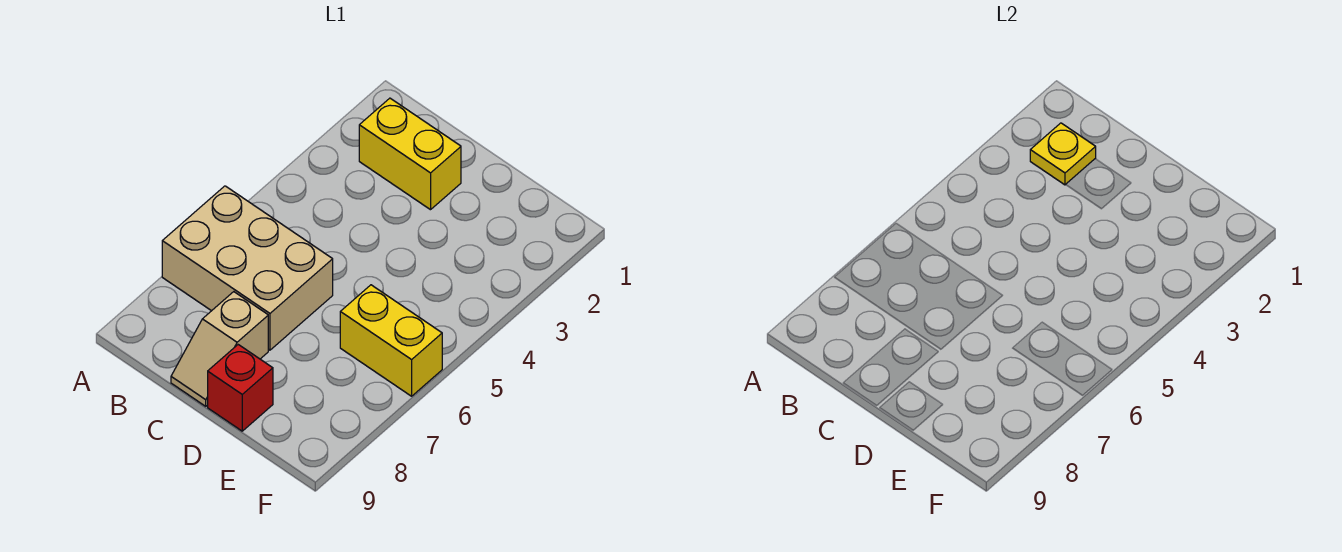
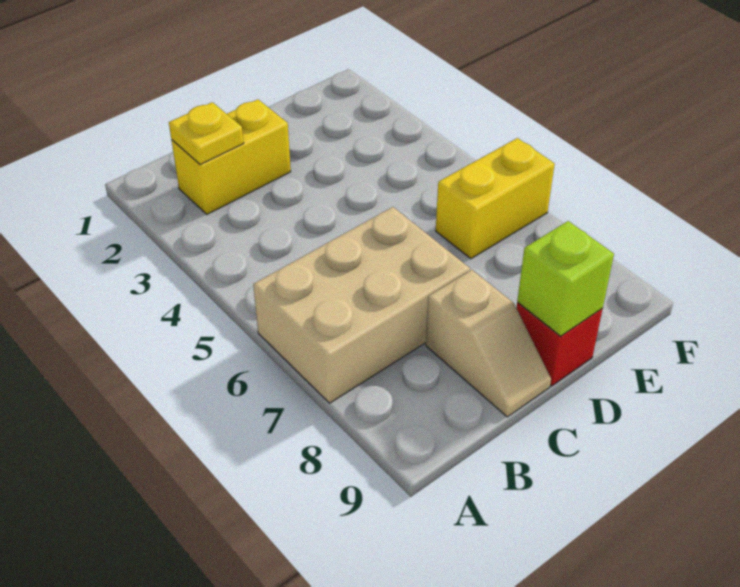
none -> lime 1x1 brick [517,221,614,336]

